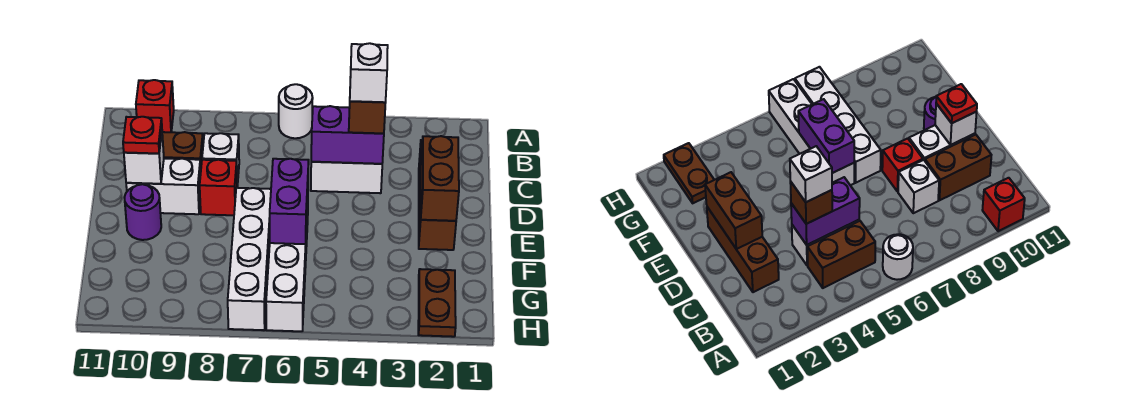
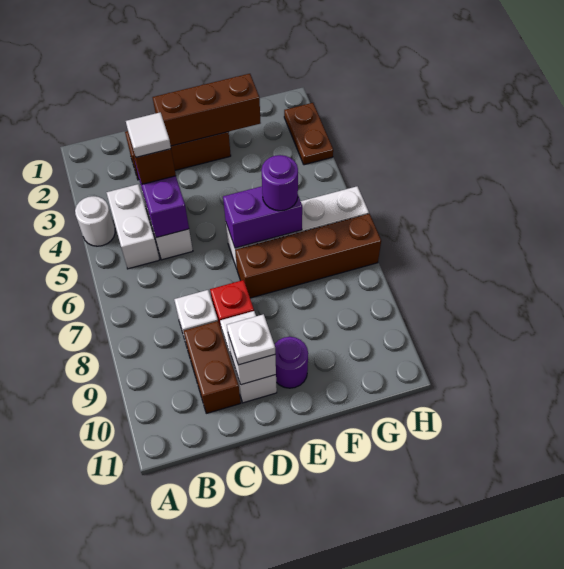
white 1x1 round brick [279,84,313,138] -> white 1x1 round brick moved to [75,196,115,246]
red 1x1 brick [136,80,174,132] -> none
brown 1x2 brick [807,221,875,288] -> white 1x2 brick [106,184,159,269]
white 1x1 brick [350,43,388,102] -> white 1x1 tile [126,112,171,157]
brown 1x2 brick [421,136,459,221] -> brown 1x3 brick [153,74,261,146]
red 1x1 plate [123,117,162,154] -> white 1x1 plate [227,314,275,365]
white 1x4 brick [228,188,271,330] -> brown 1x4 brick [235,214,381,298]
none -> purple 1x1 round brick [261,155,298,211]
brown 1x2 plate [418,269,456,337] -> brown 1x2 plate turned to [284,103,333,165]

